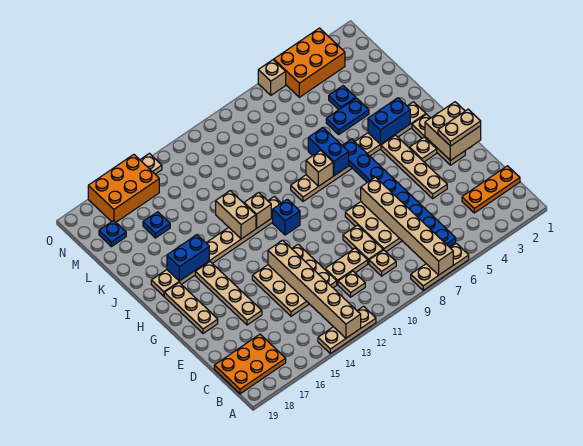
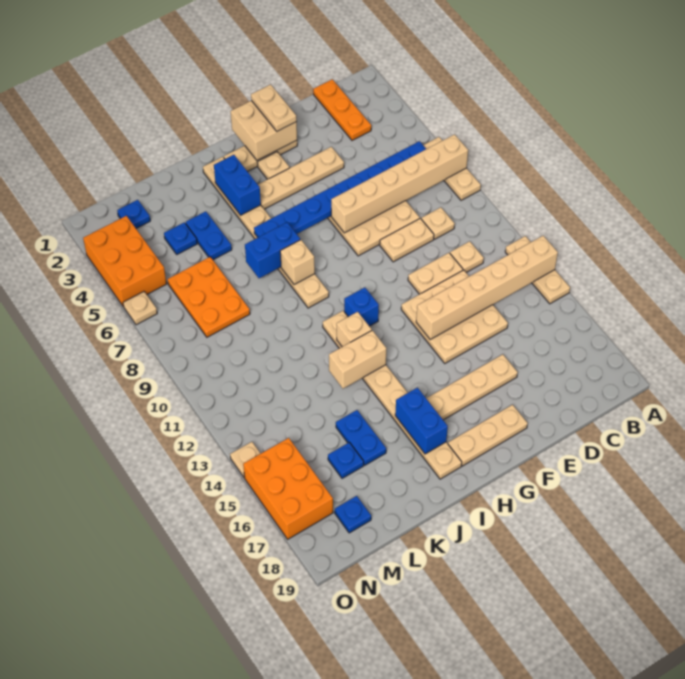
orange 2x3 plate [214,334,286,394] -> orange 2x3 plate moved to [168,257,250,337]
tan 1x2 plate [325,248,368,285] -> tan 1x2 plate turned to [408,253,463,294]
none -> blue 1x2 plate [336,410,386,465]
none -> blue 1x1 plate [117,200,150,228]
tan 1x1 brick [258,60,286,95] -> tan 1x1 plate [123,292,157,325]

